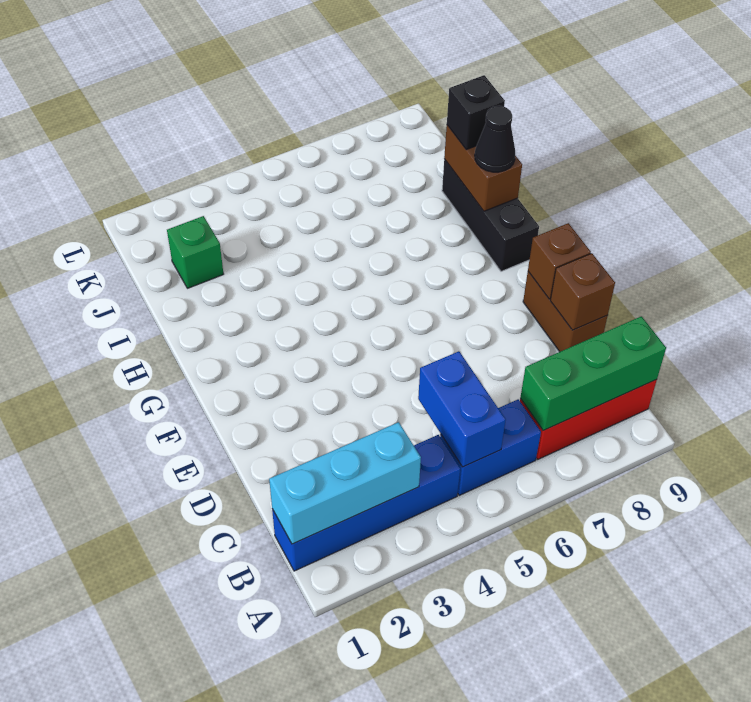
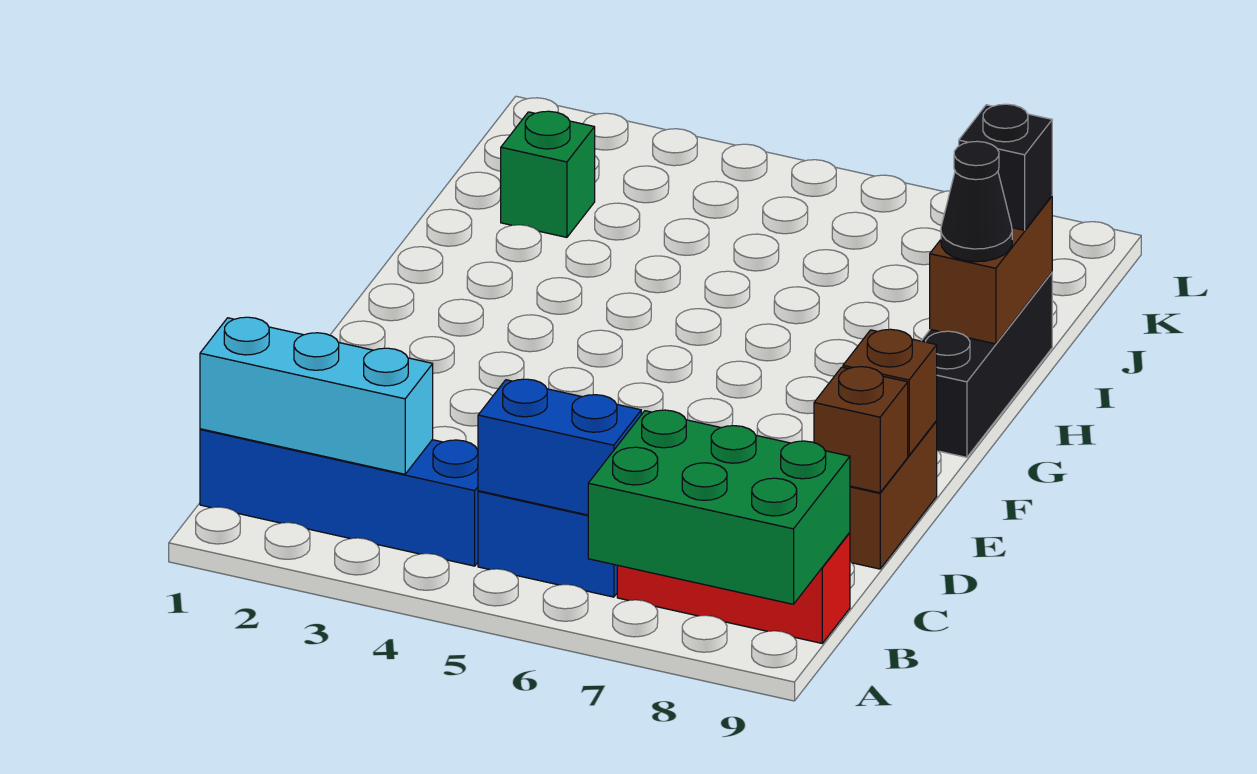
blue 1x2 brick [418,351,506,467] -> blue 1x2 brick turned to [478,379,641,515]
green 1x3 brick [520,316,666,430] -> green 2x3 brick [588,410,850,604]

